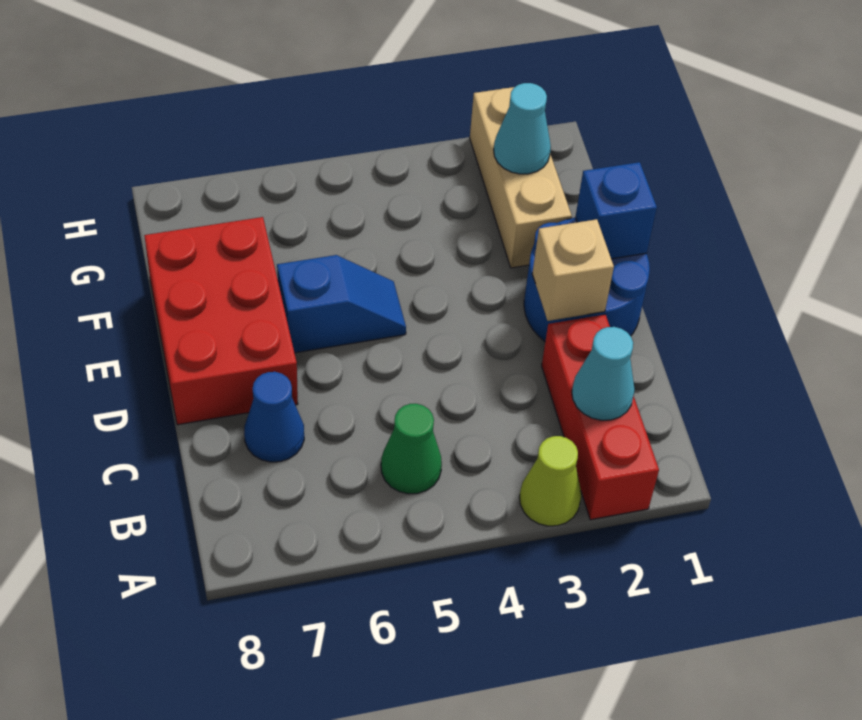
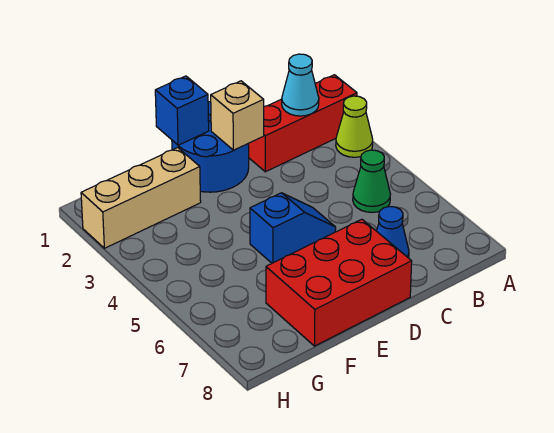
blue 1x2 slope [277,255,406,353] -> blue 1x2 slope turned to [250,193,336,263]
cyan 1x1 cone [494,83,551,174] -> none

